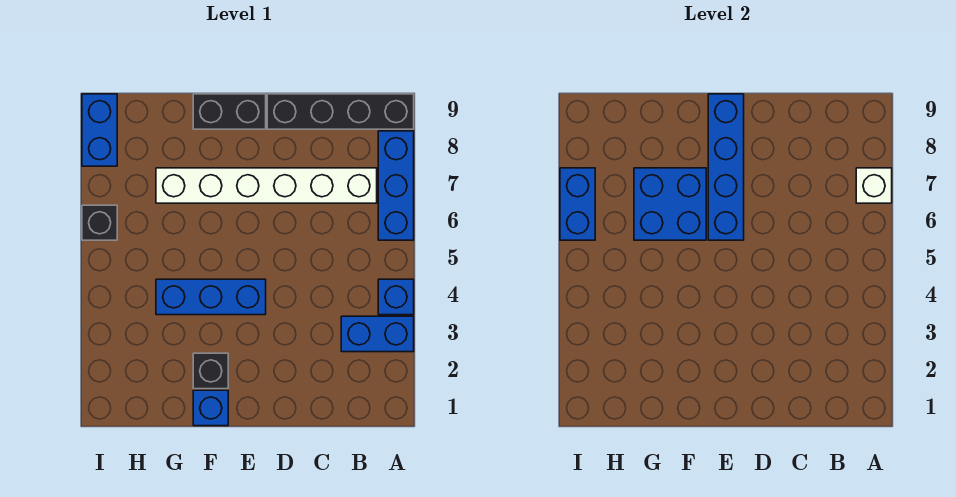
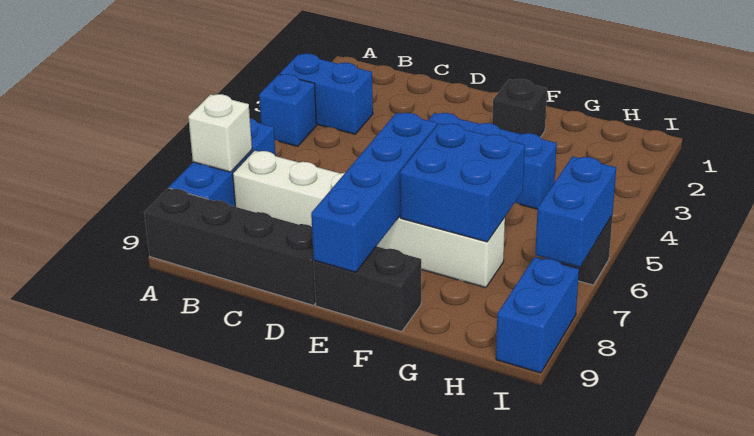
blue 1x1 brick [193,390,228,426] -> none

